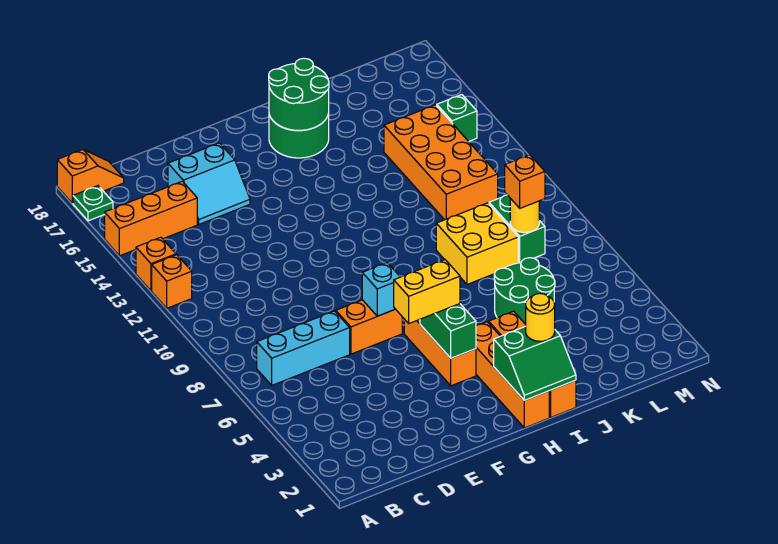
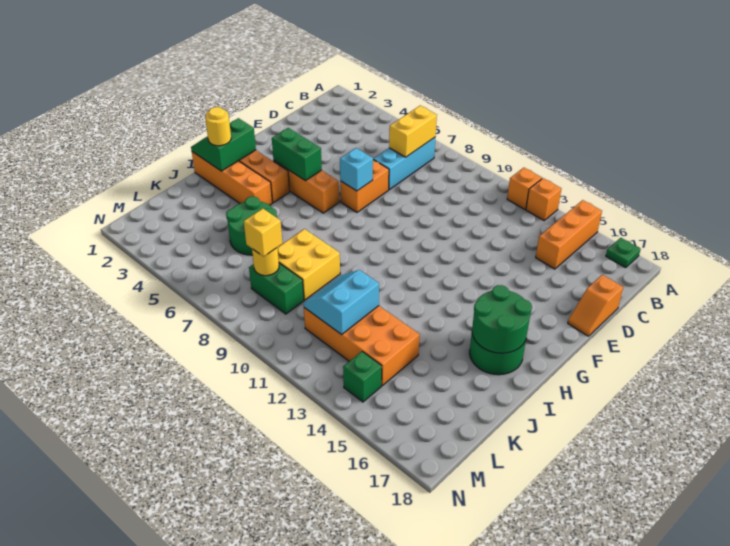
orange 1x2 slope [57,150,124,203] -> orange 1x2 slope moved to [568,275,623,336]
cyan 2x2 slope [168,143,250,224] -> cyan 2x2 slope moved to [304,270,379,335]
yellow 1x2 brick [394,260,460,323] -> yellow 1x2 brick moved to [389,106,437,157]
orange 1x1 brick [505,155,545,208] -> yellow 1x1 brick [244,209,282,256]

